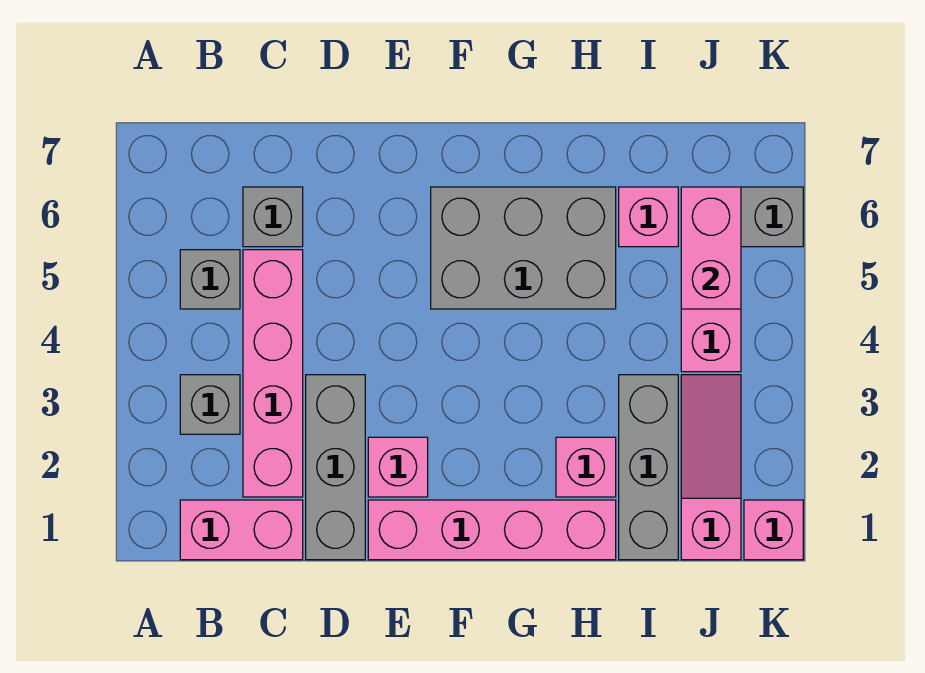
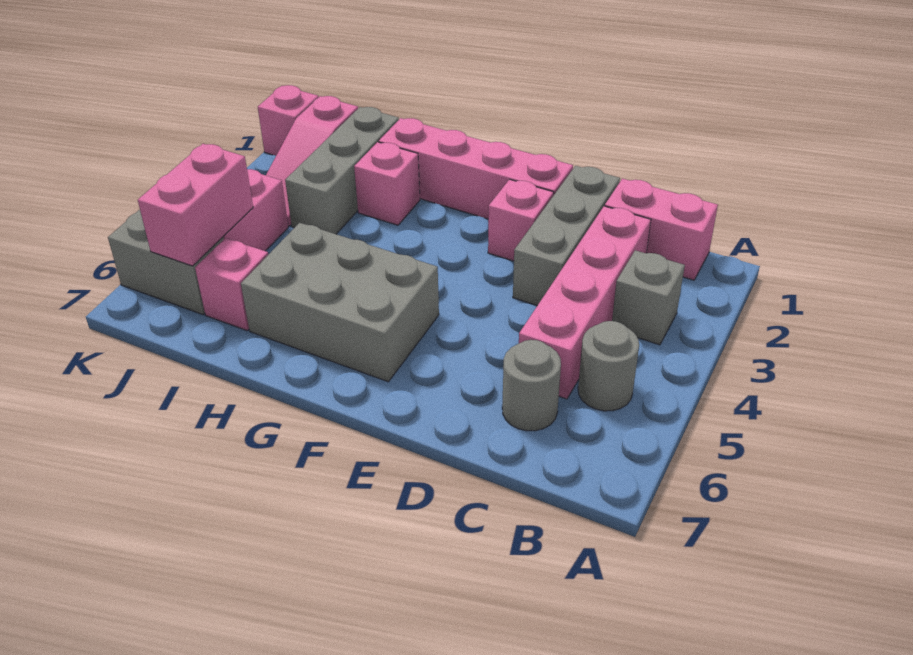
grey 1x1 brick [180,250,240,309] -> grey 1x1 round brick [578,321,639,411]
grey 1x1 brick [243,187,303,247] -> grey 1x1 round brick [502,340,561,431]

